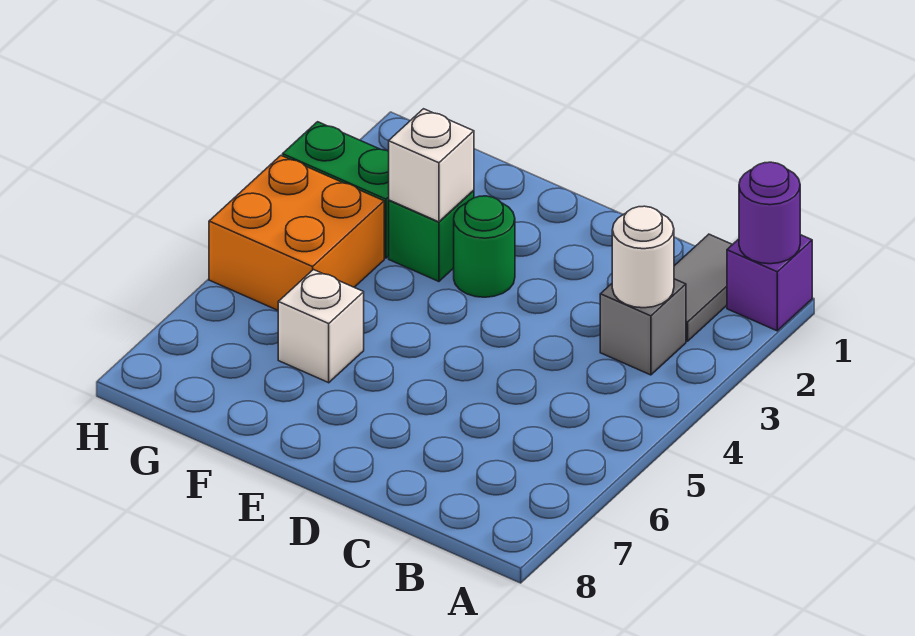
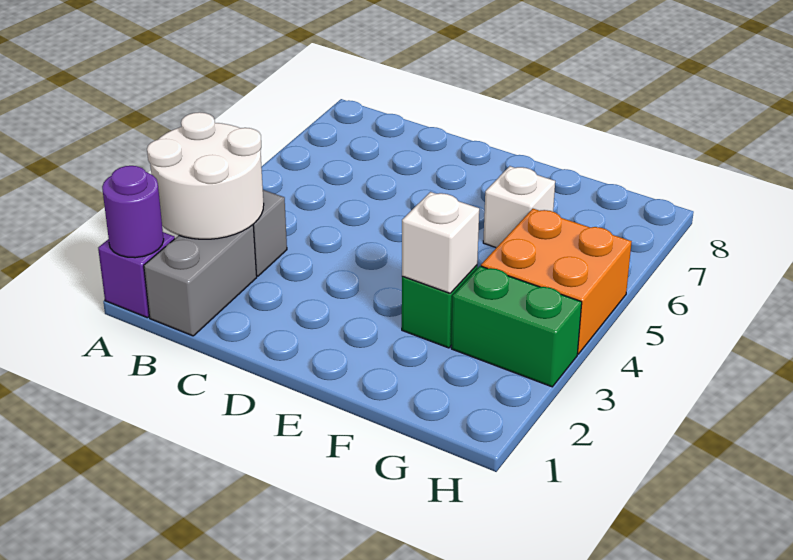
grey 1x2 tile [674,234,732,341] -> grey 1x2 brick [144,225,257,336]
white 1x1 round brick [612,206,674,308] -> white 2x2 round brick [147,112,264,239]
green 1x1 round brick [454,196,515,297] -> none

